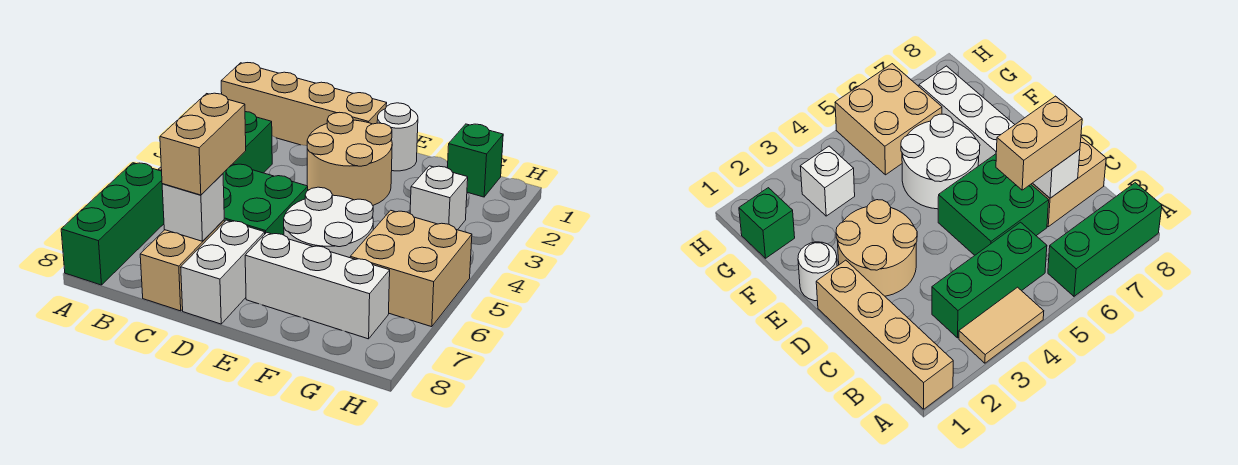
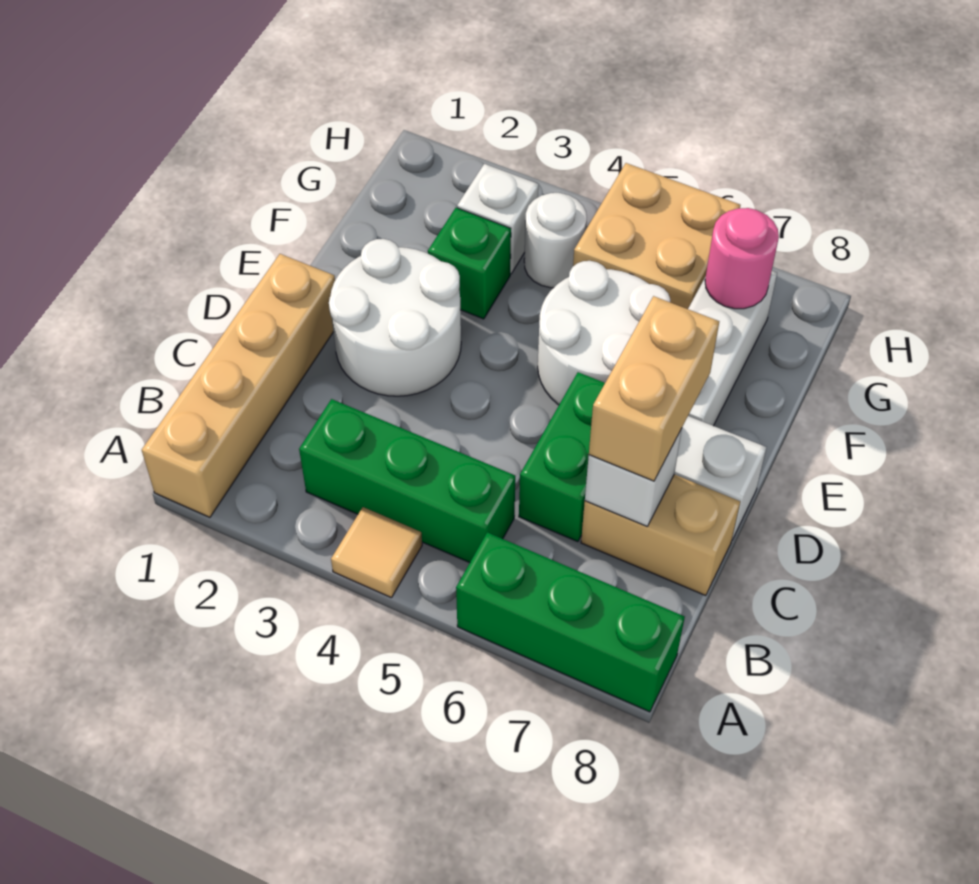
tan 1x2 tile [959,287,1044,363] -> tan 1x1 tile [331,507,422,598]
green 2x2 brick [223,164,308,235] -> green 1x2 brick [519,372,605,542]
tan 1x2 brick [160,93,246,195] -> tan 1x2 brick turned to [589,296,719,481]
tan 2x2 round brick [307,112,392,205] -> white 2x2 round brick [329,239,461,396]
white 1x1 round brick [377,103,418,171] -> white 1x1 round brick moved to [524,193,587,288]
green 1x1 brick [448,124,503,197] -> green 1x1 brick moved to [428,208,511,319]
none -> pink 1x1 round brick [705,208,779,309]

